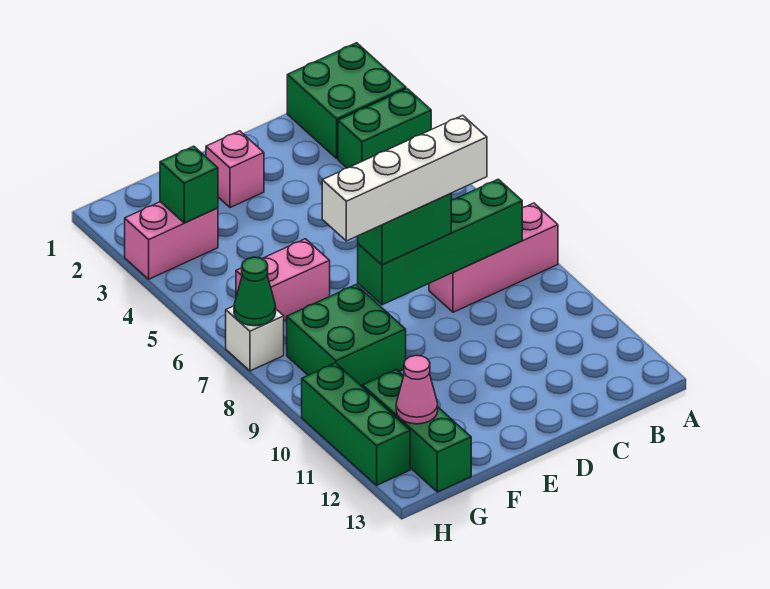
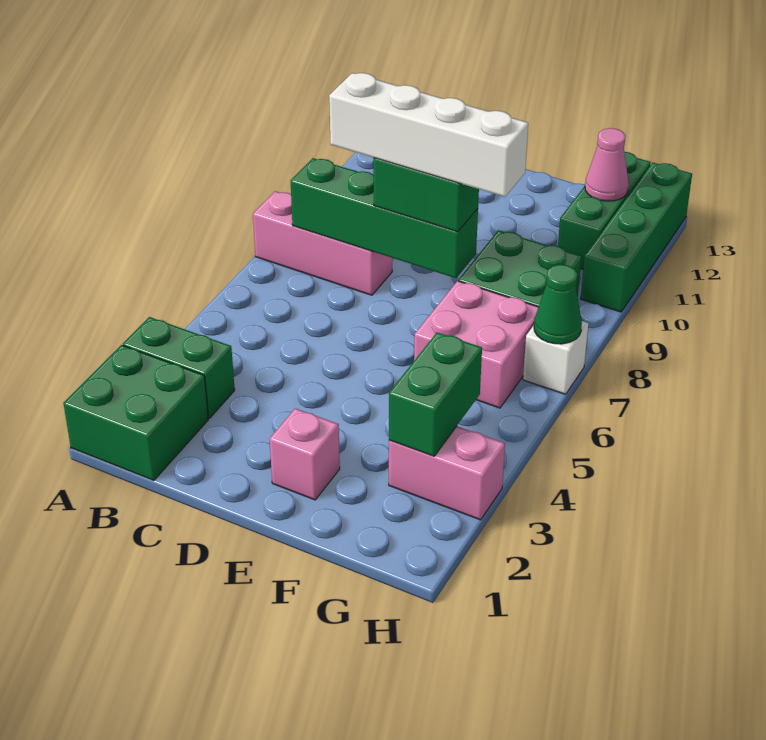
pink 1x2 brick [236,239,330,321] -> pink 2x2 brick [414,281,538,408]
green 1x1 brick [160,146,218,223] -> green 1x2 brick [389,332,482,456]
green 1x3 brick [302,363,410,485] -> green 1x4 brick [581,163,692,312]

